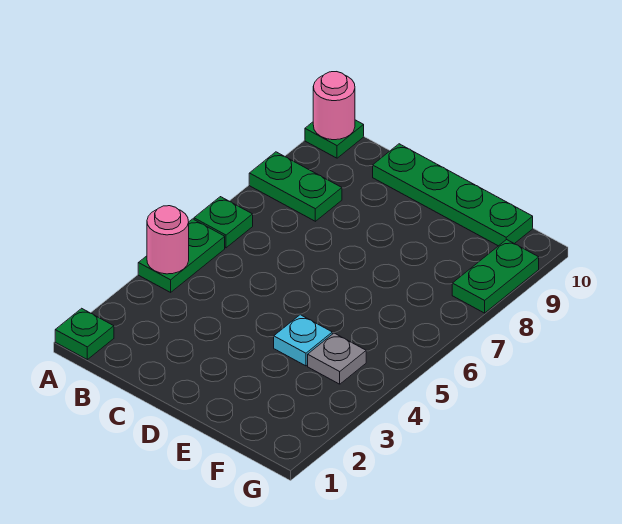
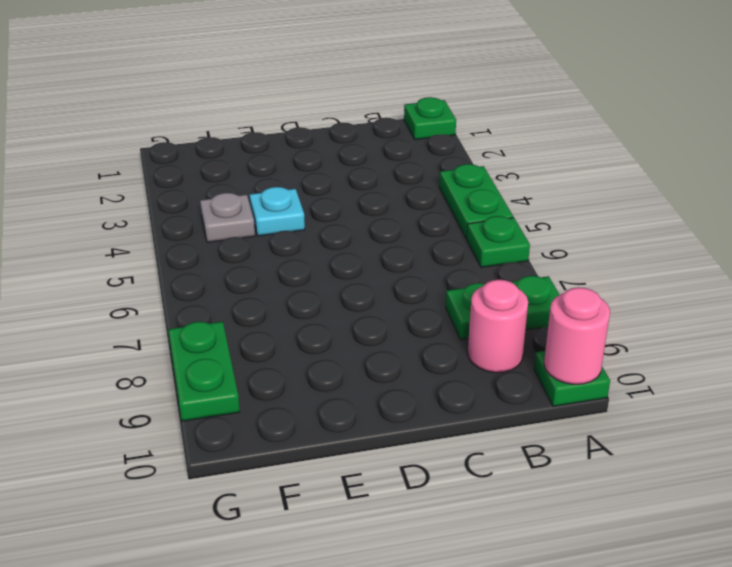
pink 1x1 round brick [147,206,189,274] -> pink 1x1 round brick moved to [468,280,528,373]
green 1x4 plate [373,144,533,246] -> none

